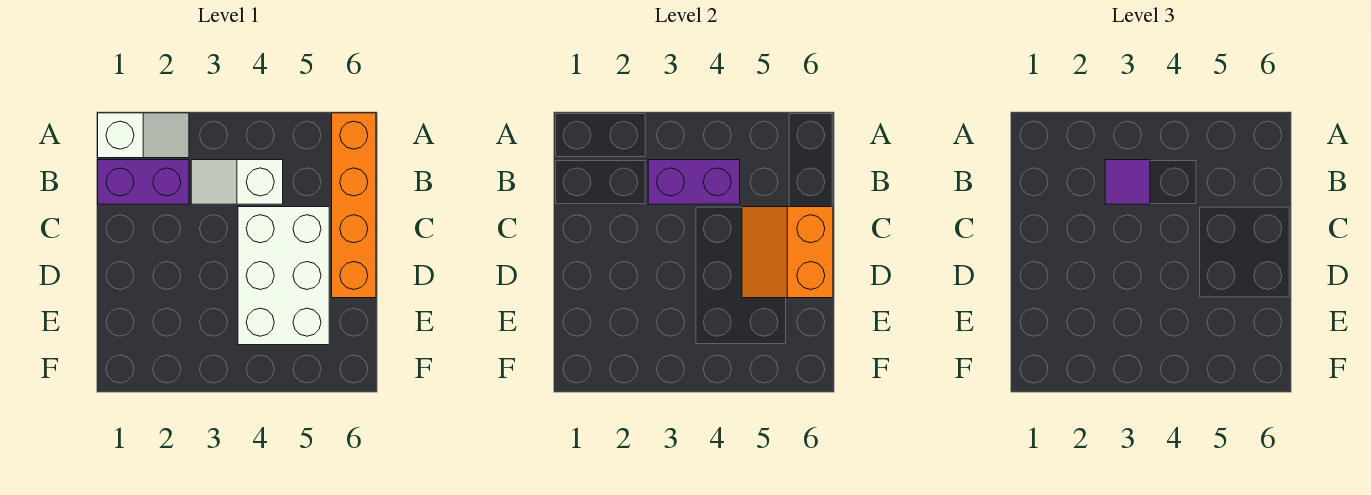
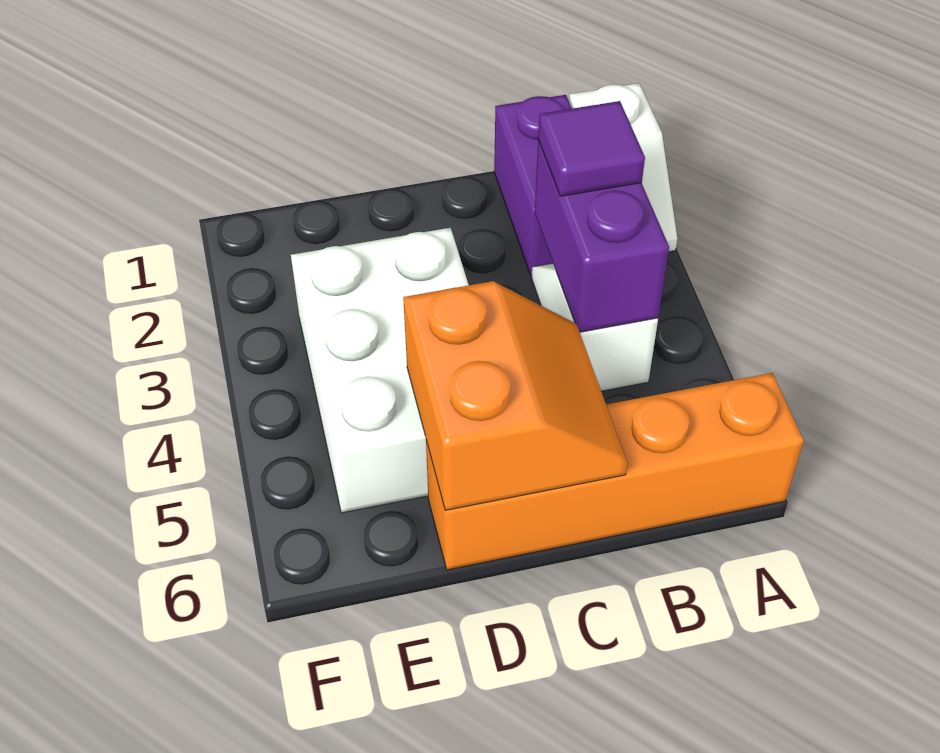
white 2x3 brick [238,207,329,345] -> white 2x3 brick turned to [291,228,469,513]
orange 2x2 slope [742,207,833,298] -> orange 2x2 slope turned to [403,281,627,510]

